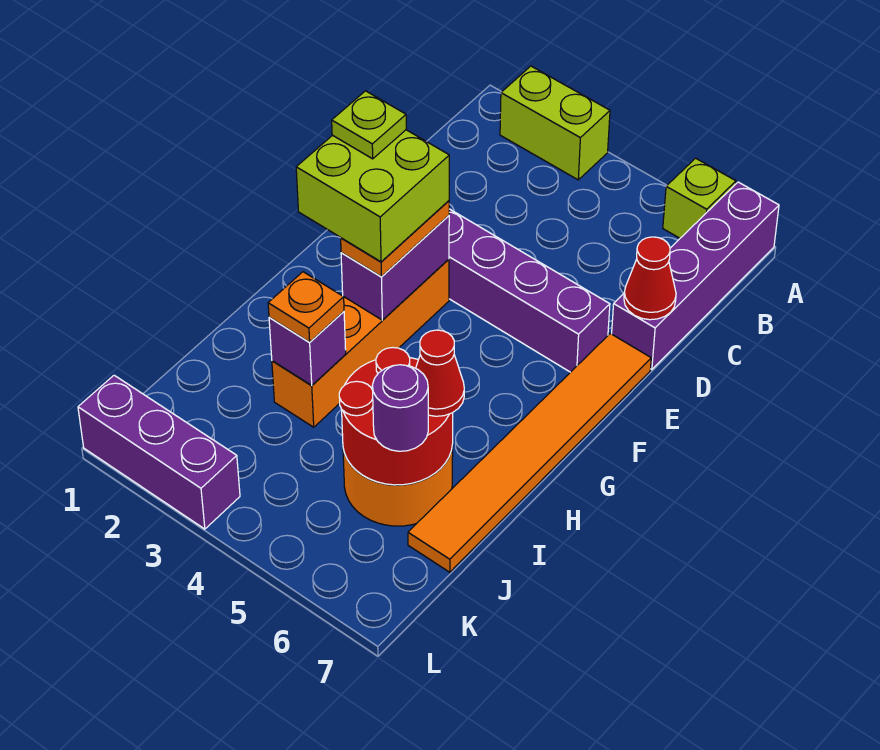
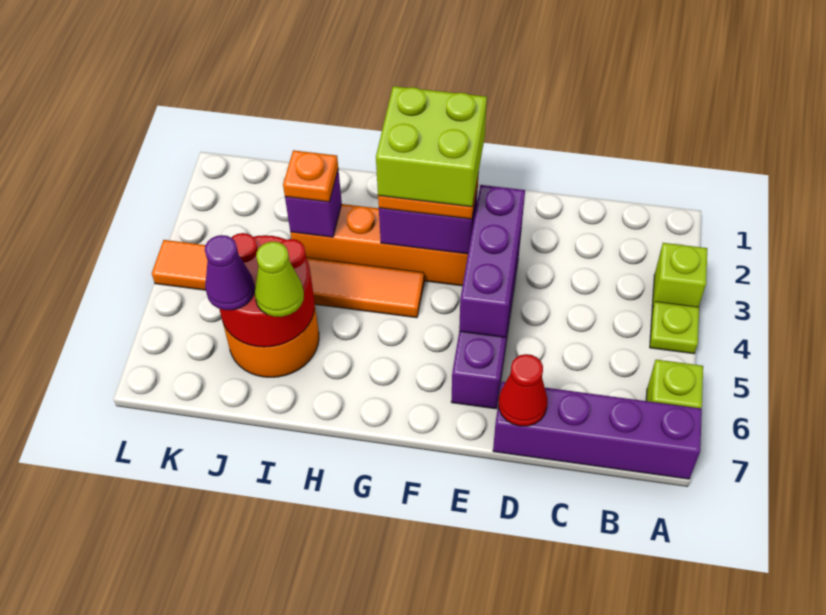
lime 1x2 brick [500,66,610,180] -> lime 1x1 brick [652,243,707,310]
orange 1x6 tile [408,333,651,572] -> orange 1x6 tile moved to [152,240,424,318]
lime 1x1 plate [332,91,406,159] -> lime 1x1 plate moved to [650,302,699,354]
red 1x1 cone [416,330,464,416] -> lime 1x1 cone [255,242,304,317]
purple 1x1 round brick [372,365,428,451] -> purple 1x1 cone [205,235,255,310]
purple 1x3 brick [78,375,240,529] -> purple 1x3 brick moved to [459,185,525,337]

